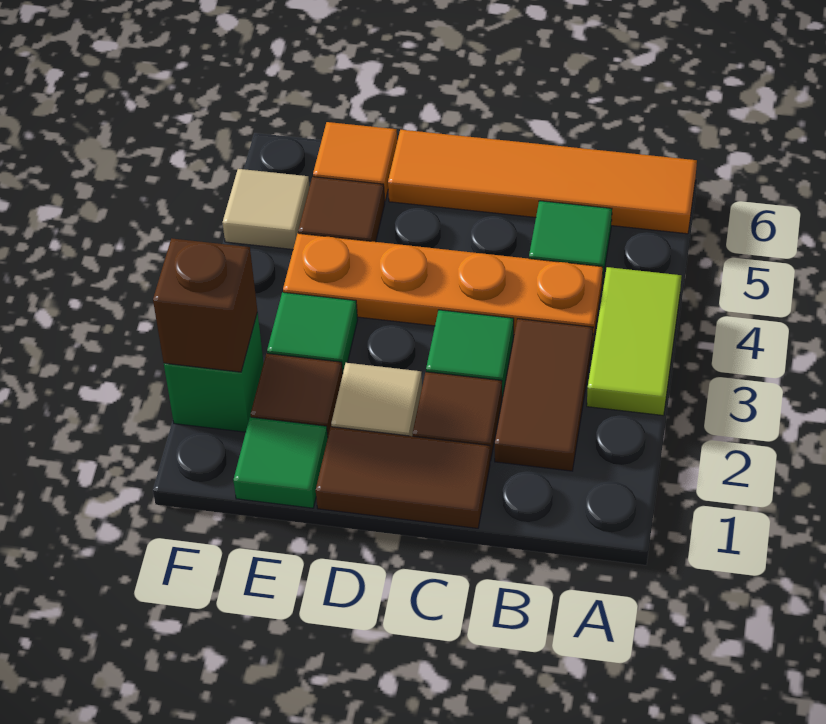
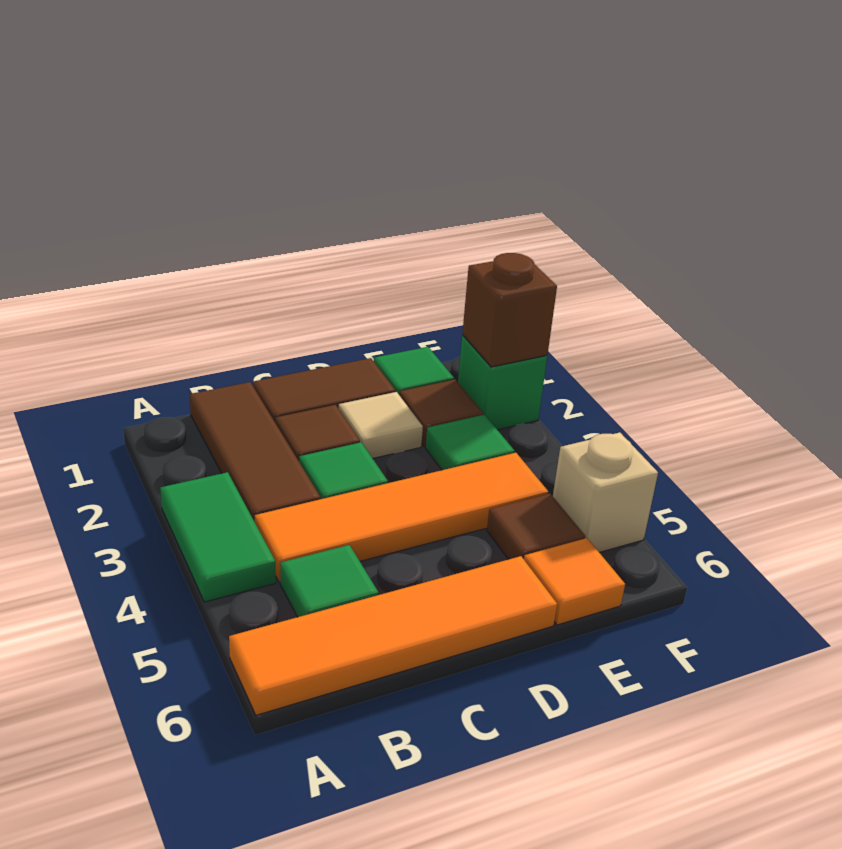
lime 1x2 tile [587,267,681,415] -> green 1x2 tile [160,472,276,602]
brown 1x2 tile [495,319,593,471] -> brown 1x3 tile [190,382,320,522]
orange 1x4 plate [283,233,603,339] -> orange 1x4 tile [255,453,548,582]
tan 1x1 tile [223,169,310,249] -> tan 1x1 brick [553,432,658,552]

